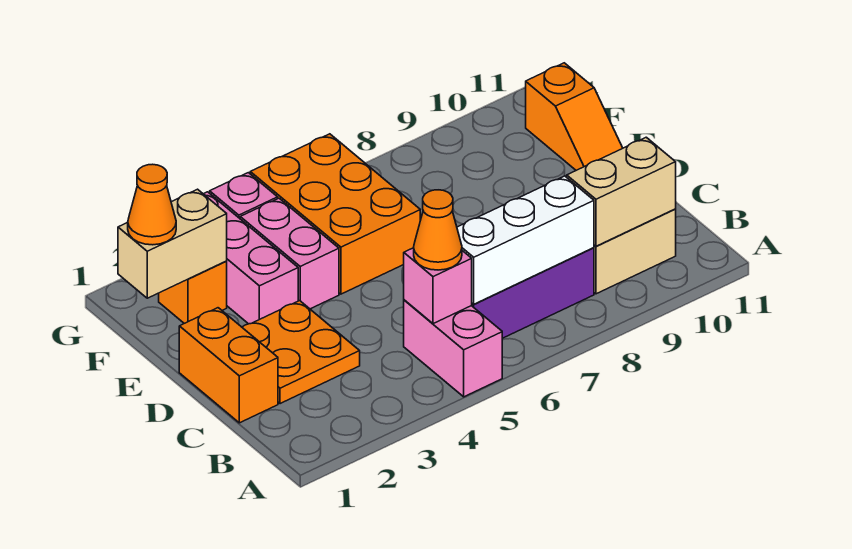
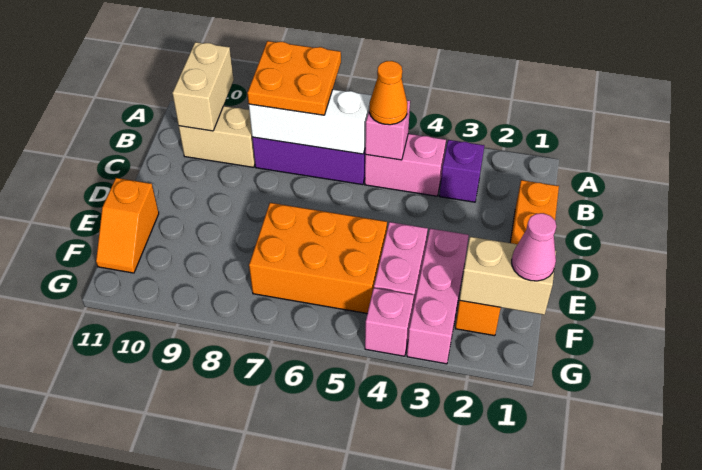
pink 1x2 brick [404,300,502,397] -> pink 1x2 brick turned to [365,134,446,196]
none -> purple 1x1 brick [439,140,484,202]
tan 1x2 brick [567,137,676,246] -> tan 1x2 brick turned to [172,42,234,131]
orange 2x2 plate [242,301,360,404] -> orange 2x2 plate moved to [247,41,341,115]
orange 2x3 brick [250,134,420,294] -> orange 2x3 brick turned to [249,203,387,313]
orange 1x2 slope [526,63,623,170] -> orange 1x2 slope turned to [96,178,159,273]
orange 1x1 cone [128,164,176,245] -> pink 1x1 cone [512,213,556,281]

